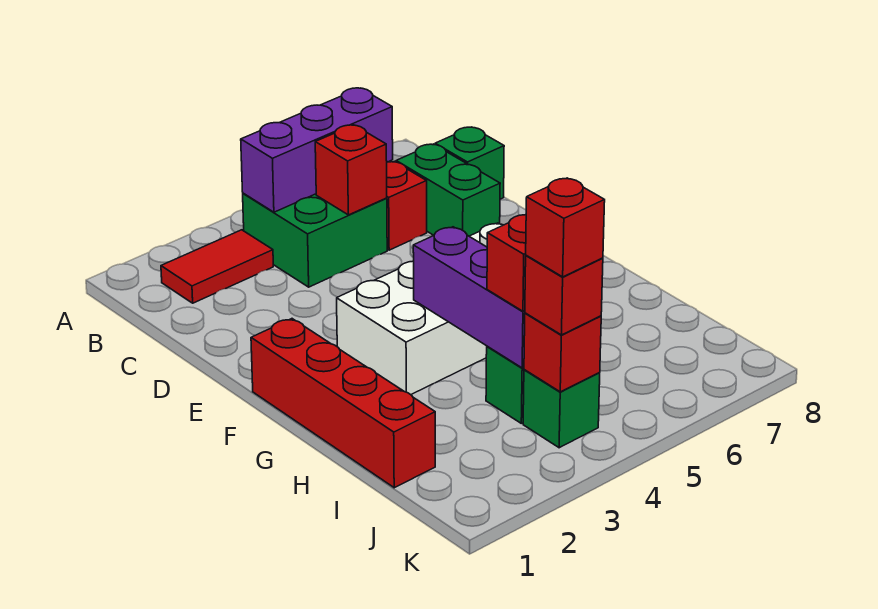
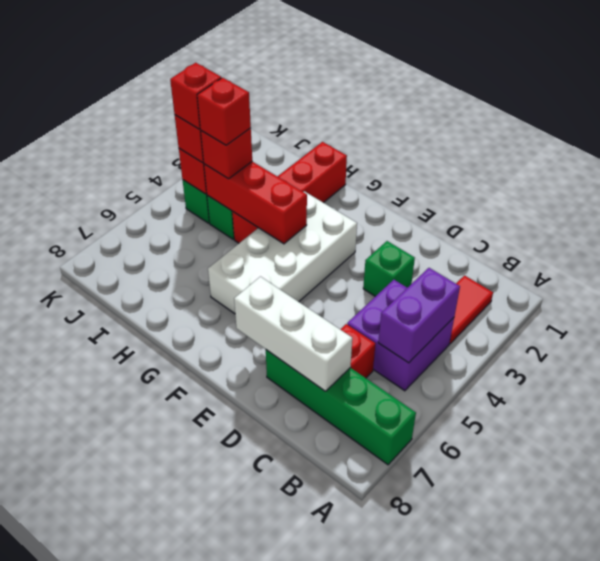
green 2x2 brick [243,193,387,287] -> purple 2x2 brick [347,280,454,391]
purple 1x3 brick [241,88,393,212] -> purple 1x2 brick [378,268,460,363]
red 1x1 brick [315,125,387,215] -> red 1x1 brick moved to [197,78,251,145]
green 1x2 brick [396,144,500,236] -> green 1x4 brick [266,350,416,465]
none -> white 1x3 brick [234,277,352,391]
green 1x1 brick [435,127,504,199] -> green 1x1 brick moved to [363,241,415,296]
red 1x4 brick [251,319,435,488] -> red 1x4 brick turned to [232,142,347,243]
purple 1x3 brick [413,227,525,368] -> red 1x3 brick [204,162,307,244]

